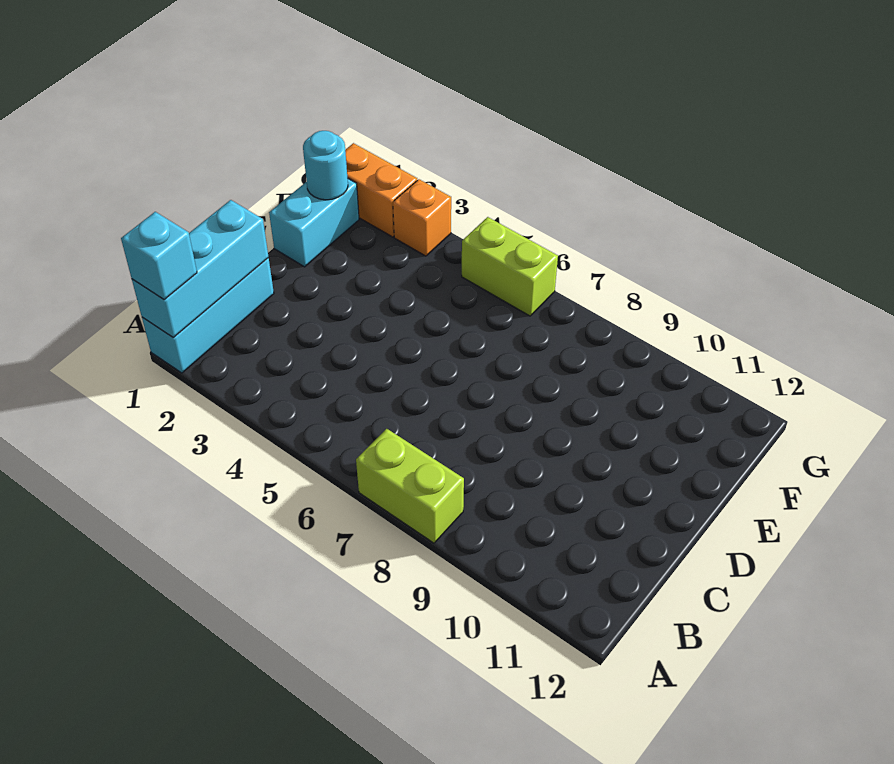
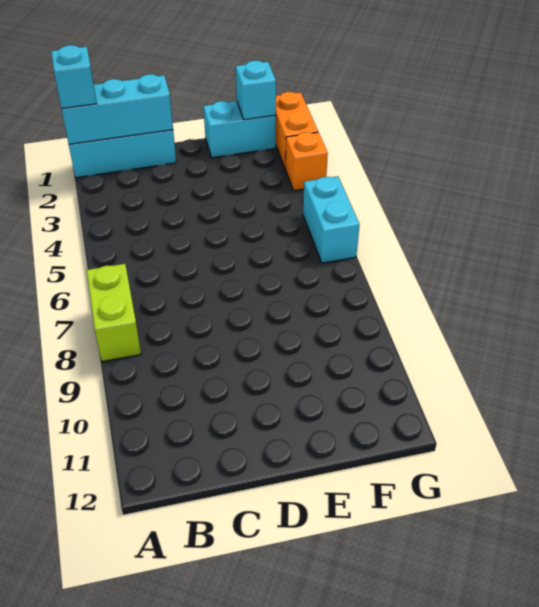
cyan 1x1 round brick [303,131,348,200] -> cyan 1x1 brick [236,61,276,120]
lime 1x2 brick [462,217,558,316] -> cyan 1x2 brick [303,176,360,263]

